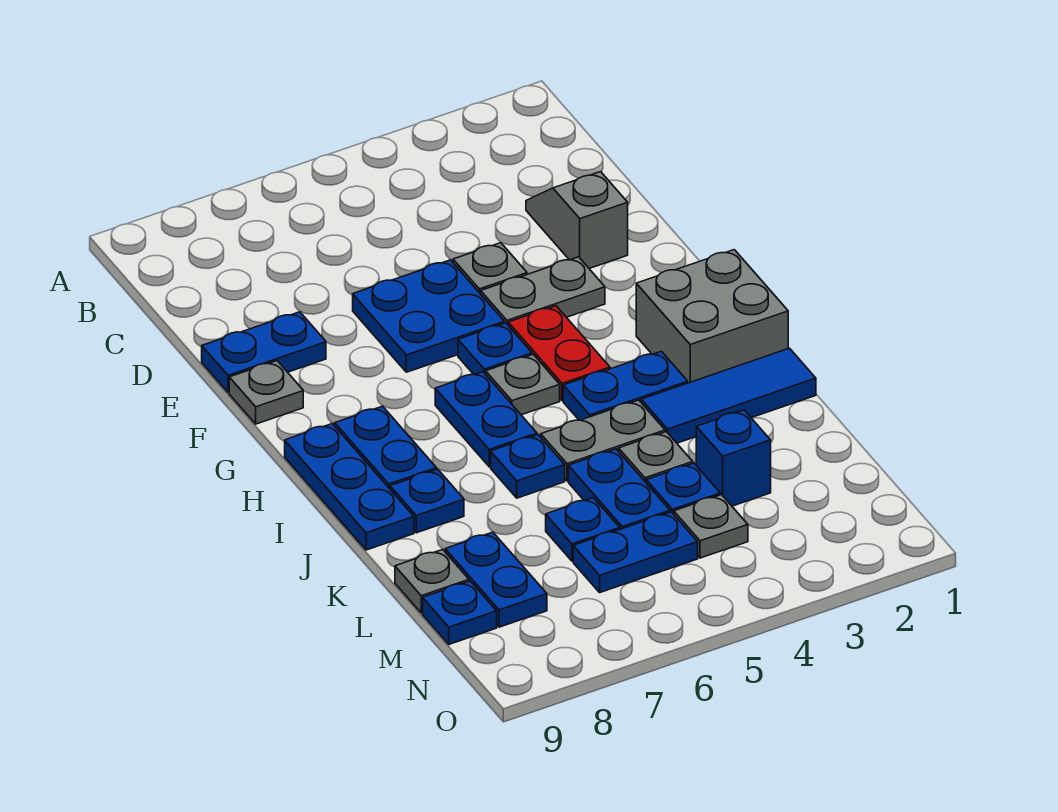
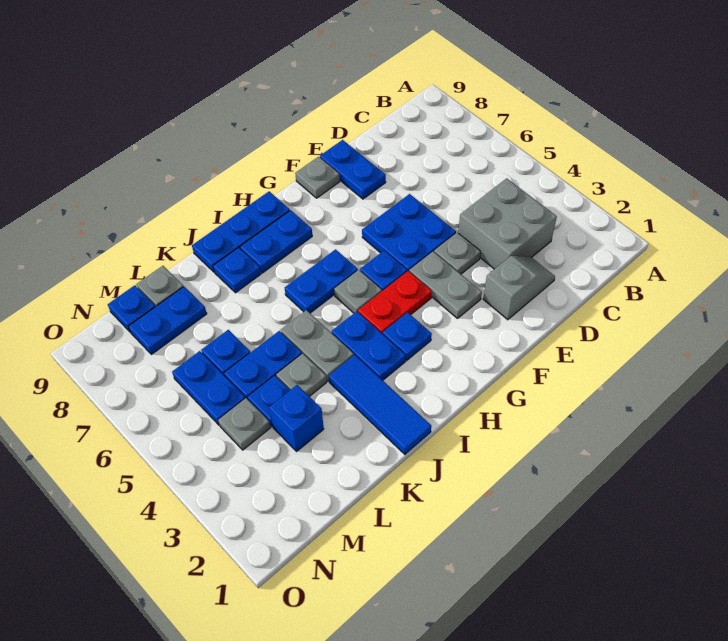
grey 2x2 brick [636,250,788,383] -> grey 2x2 brick moved to [458,178,557,269]
blue 1x1 plate [491,435,565,498] -> blue 1x1 plate moved to [383,312,432,361]

